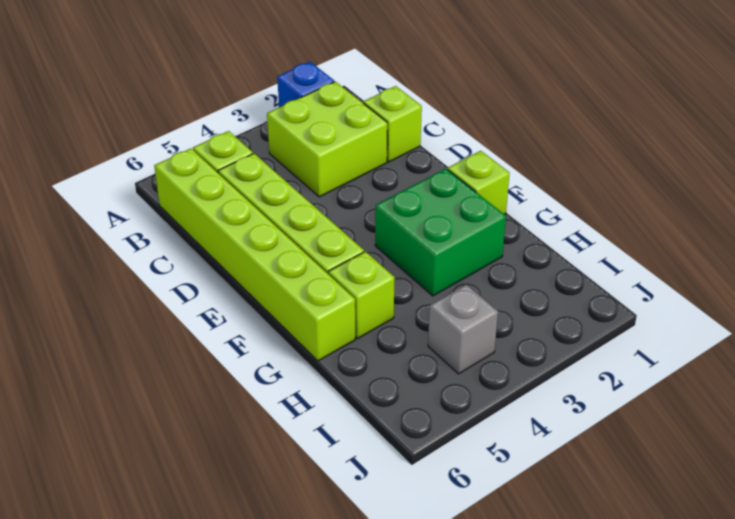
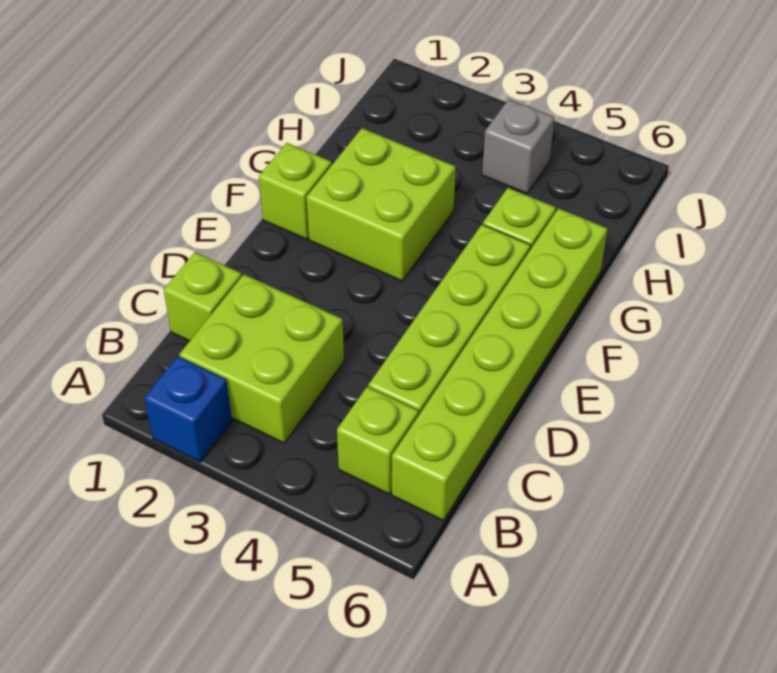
green 2x2 brick [375,169,506,296] -> lime 2x2 brick [307,128,456,281]

